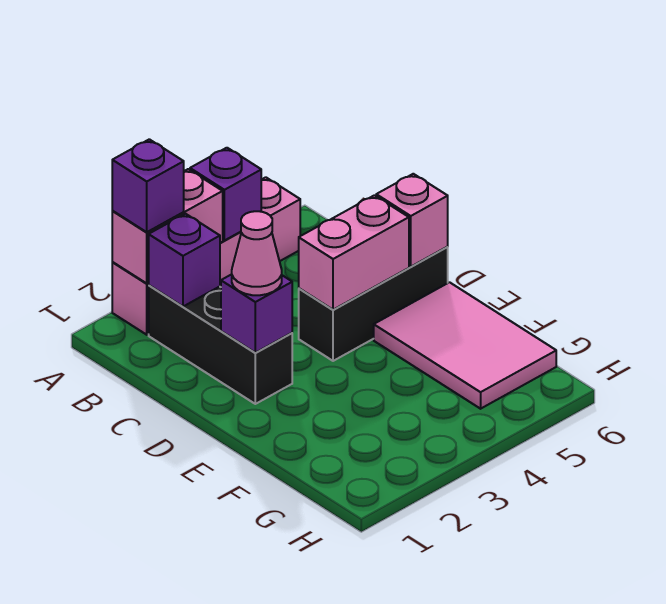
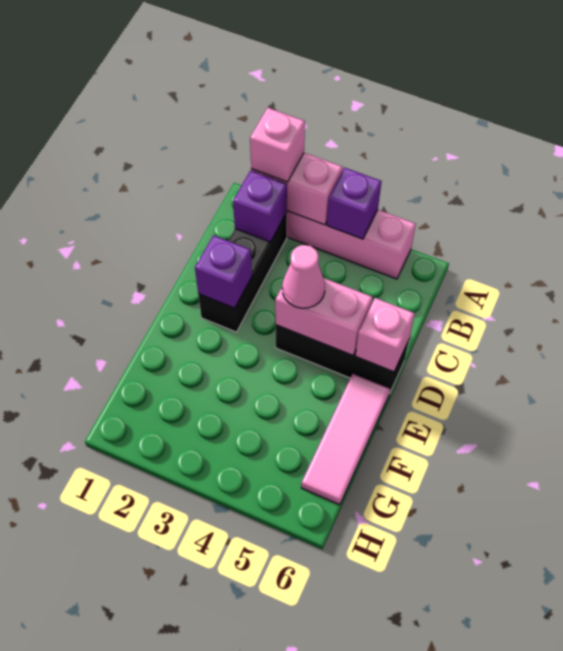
purple 1x1 brick [112,139,184,232] -> pink 1x1 brick [250,108,305,182]
pink 1x1 cone [232,211,282,295] -> pink 1x1 cone moved to [282,245,325,308]
pink 2x3 tile [374,282,556,409] -> pink 1x3 tile [301,374,390,505]

